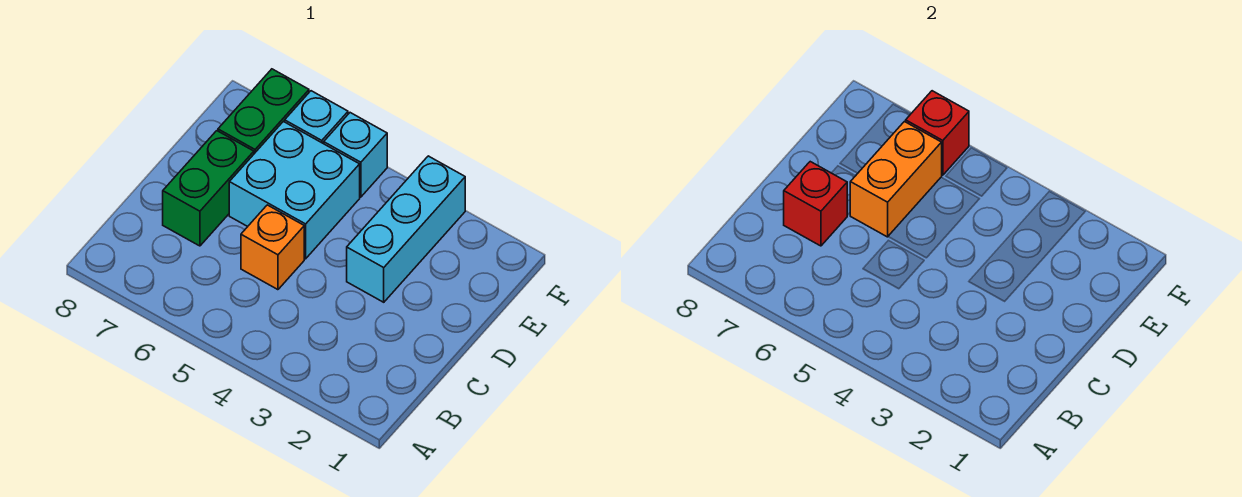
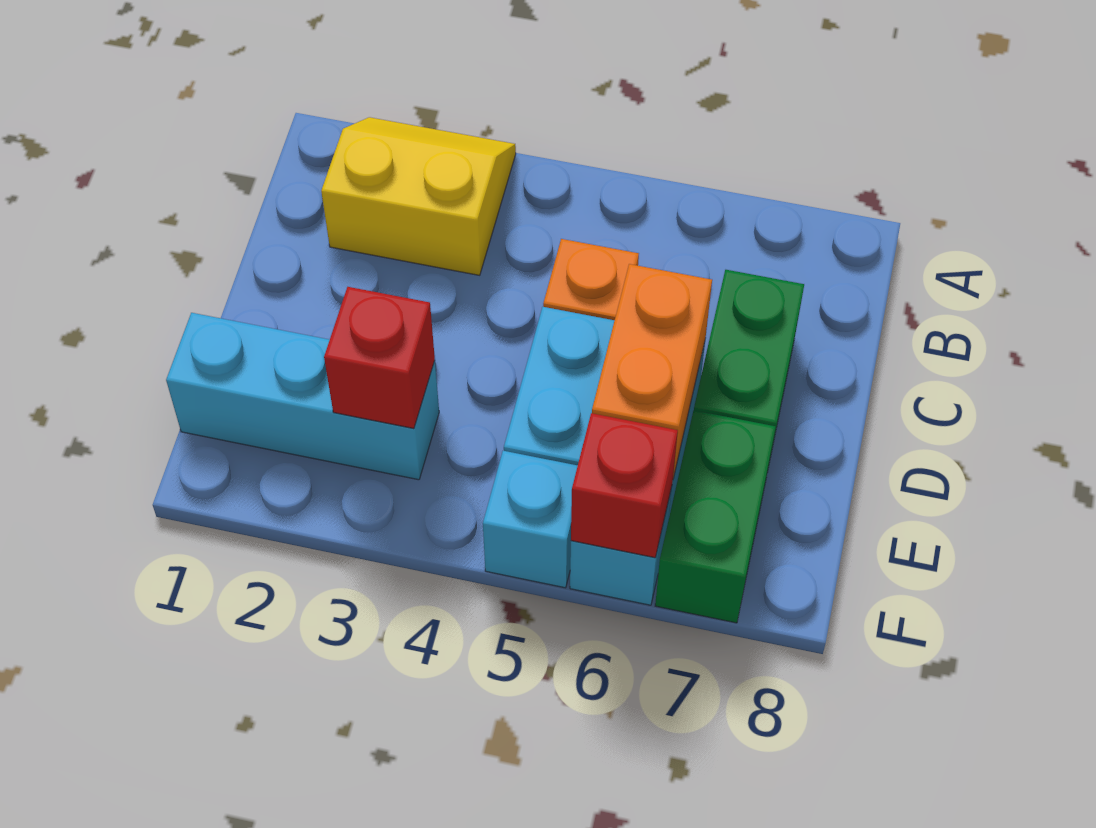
none -> yellow 2x2 slope [321,117,516,275]
red 1x1 brick [784,162,847,246] -> red 1x1 brick moved to [324,287,435,429]
cyan 1x3 brick [347,156,465,302] -> cyan 1x3 brick turned to [166,313,439,480]

